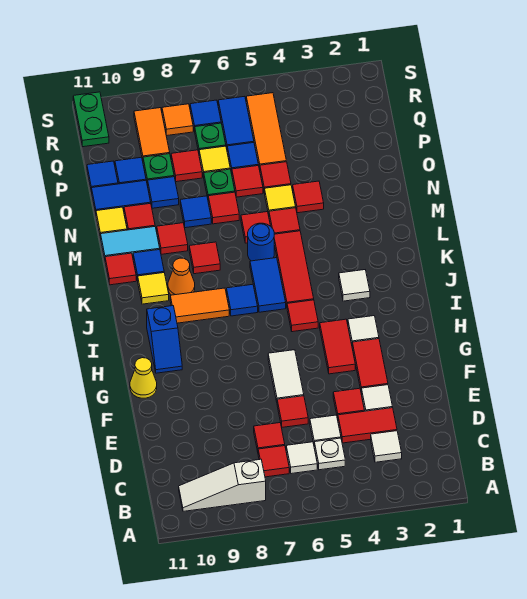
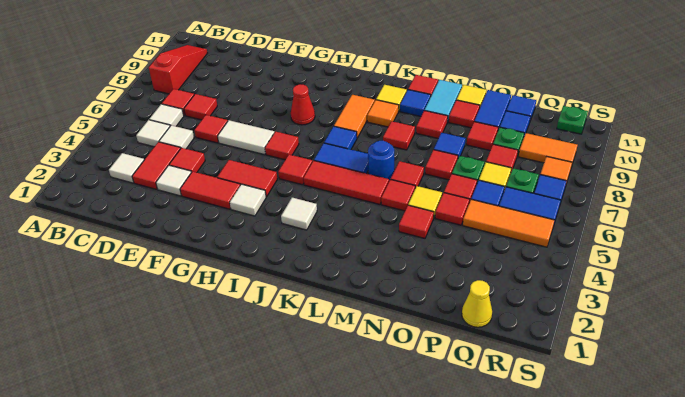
white 1x3 slope [179,459,266,511] -> red 1x3 slope [149,45,207,94]
white 1x1 plate [314,438,345,470] -> white 1x1 tile [136,120,170,147]
yellow 1x1 cone [130,358,157,398] -> yellow 1x1 cone moved to [462,280,492,327]
none -> red 1x1 tile [265,132,299,160]
none -> red 1x1 cone [291,84,315,125]
blue 1x2 slope [147,306,182,373] -> none
orange 1x1 cone [168,258,195,295] -> orange 1x1 tile [367,100,399,127]
blue 1x1 tile [147,177,179,208] -> red 1x1 tile [467,122,498,150]
green 1x2 plate [73,92,109,147] -> green 1x1 plate [557,106,588,134]

